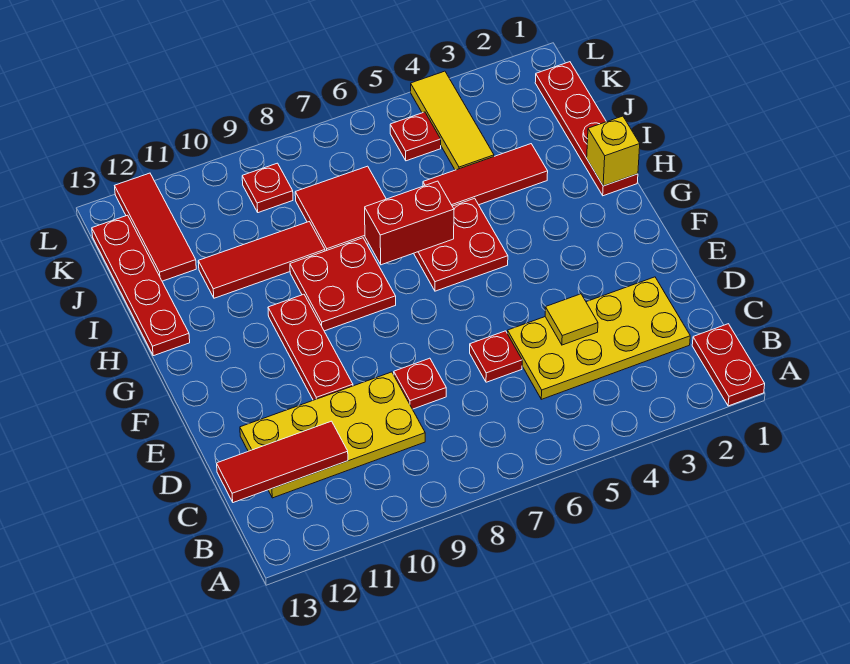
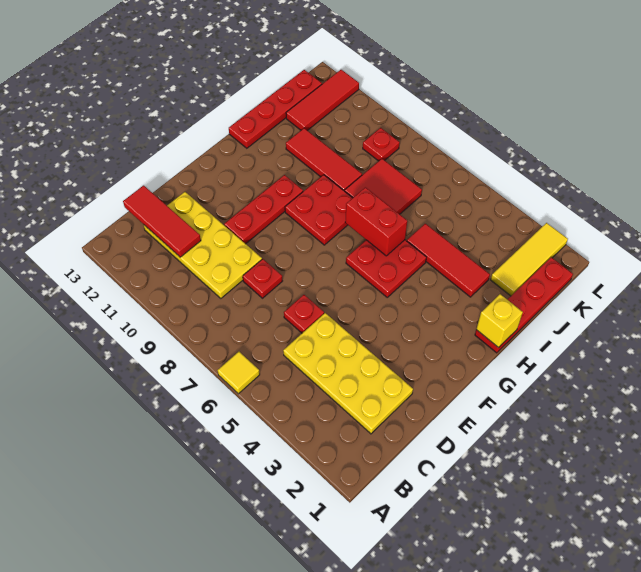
red 1x2 plate [692,324,765,406] -> none
yellow 1x1 tile [545,294,598,345] -> yellow 1x1 tile moved to [218,352,260,394]
yellow 1x3 tile [411,71,494,170] -> yellow 1x3 tile moved to [491,223,568,296]
red 1x1 plate [390,112,441,161] -> none

